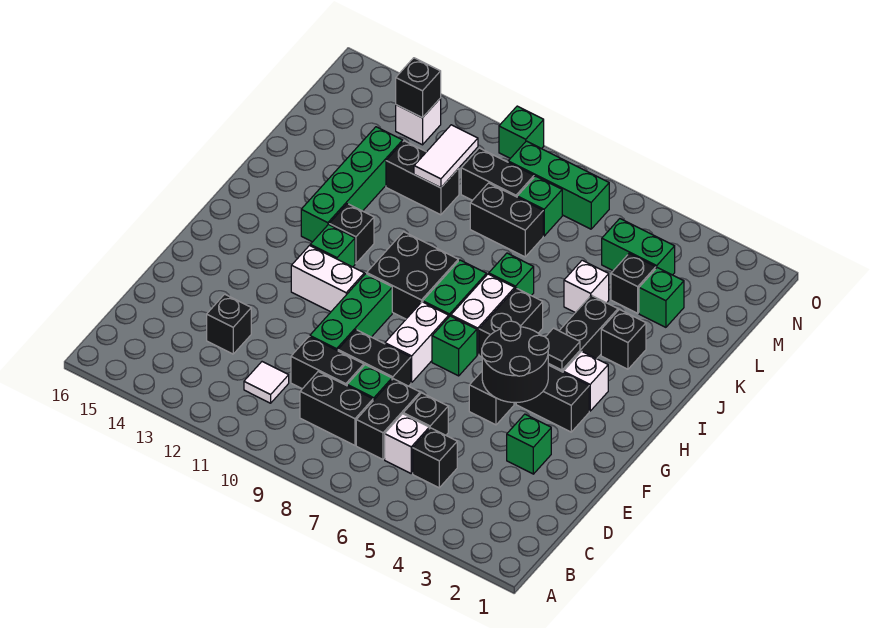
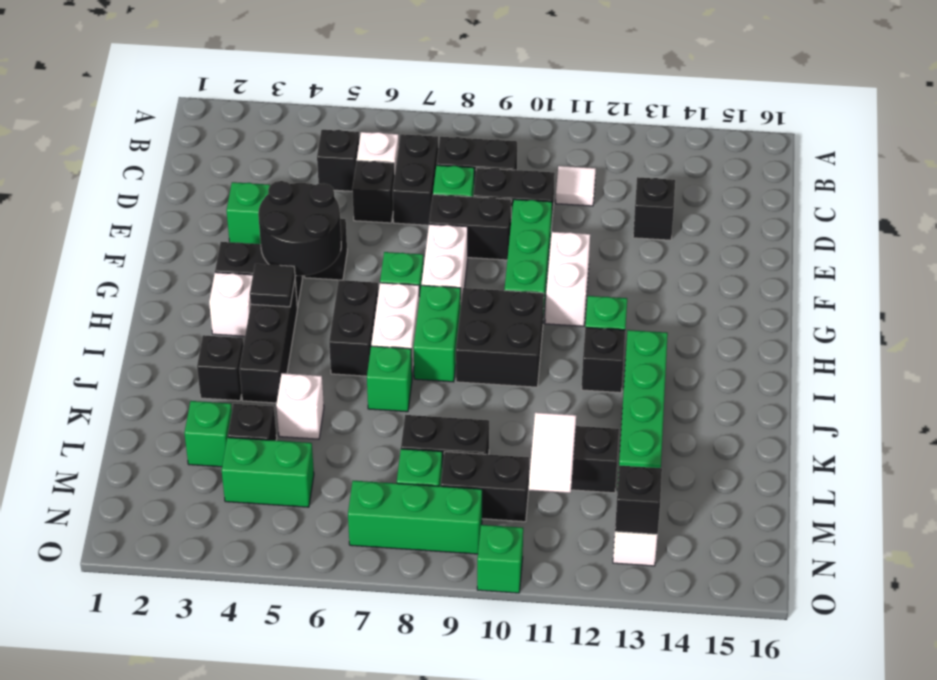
white 1x2 brick [291,246,364,312] -> white 1x2 brick turned to [545,232,590,326]

